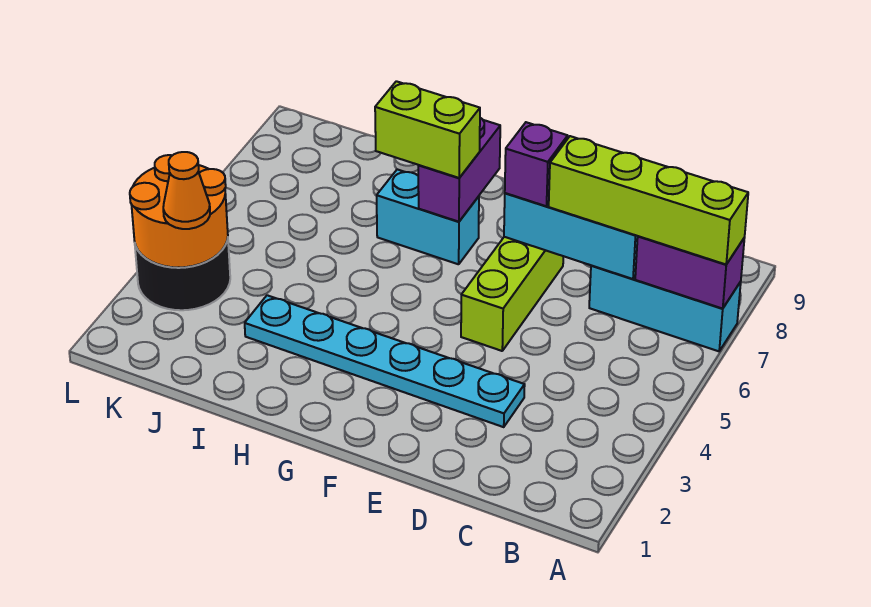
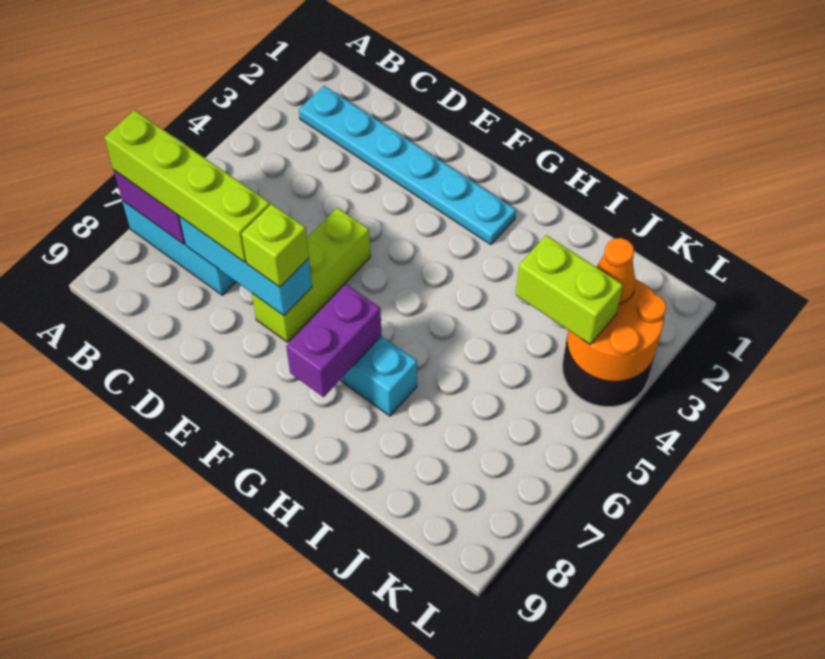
cyan 1x6 plate [245,295,525,427] -> cyan 1x6 plate moved to [299,86,516,245]
purple 1x1 brick [505,122,568,206] -> lime 1x1 brick [242,204,309,287]
lime 1x2 brick [375,81,480,178] -> lime 1x2 brick moved to [516,235,623,344]

